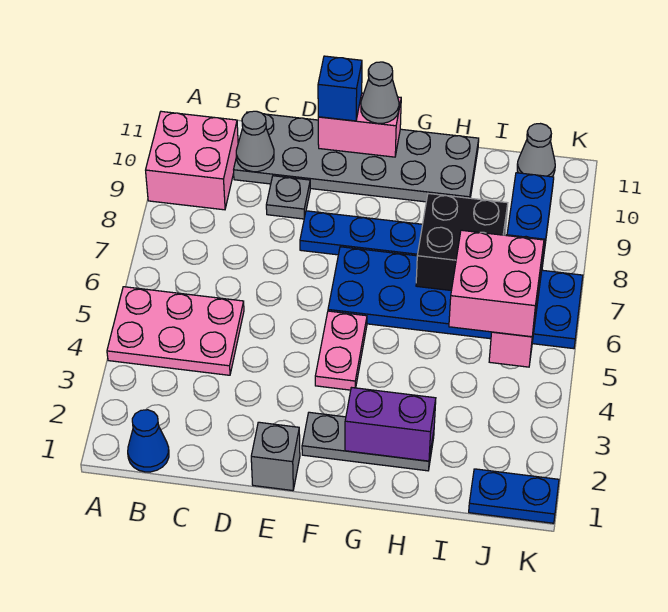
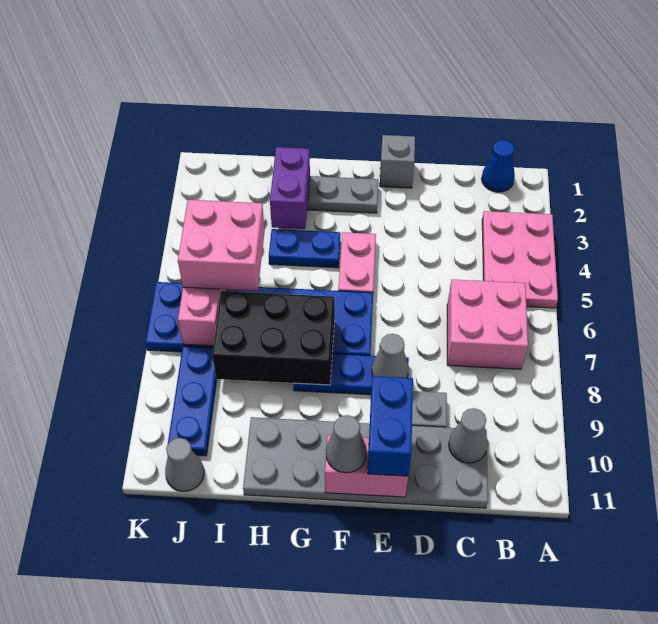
pink 2x3 plate [107,287,244,375] -> pink 2x3 plate turned to [482,211,558,308]
pink 2x2 brick [146,111,238,210] -> pink 2x2 brick moved to [447,279,528,369]
none -> grey 1x1 cone [372,334,409,378]
blue 1x1 brick [318,56,362,121] -> blue 1x2 brick [368,376,413,476]
purple 1x2 brick [345,388,436,461] -> purple 1x2 brick turned to [270,147,310,229]
black 2x2 brick [416,194,508,291] -> black 2x3 brick [212,291,335,385]
blue 1x2 plate [469,469,559,523] -> blue 1x2 plate moved to [269,229,341,268]

